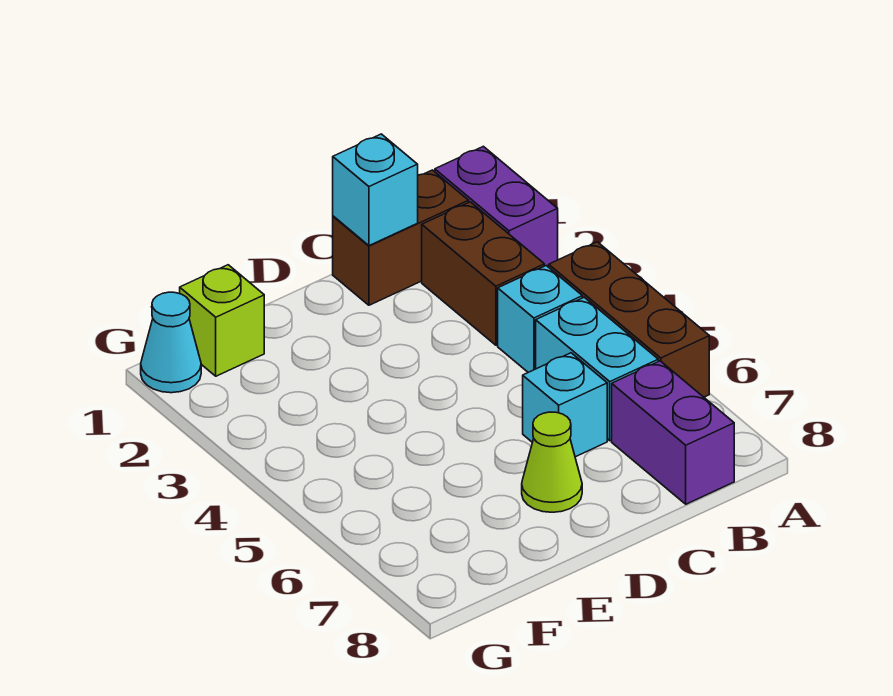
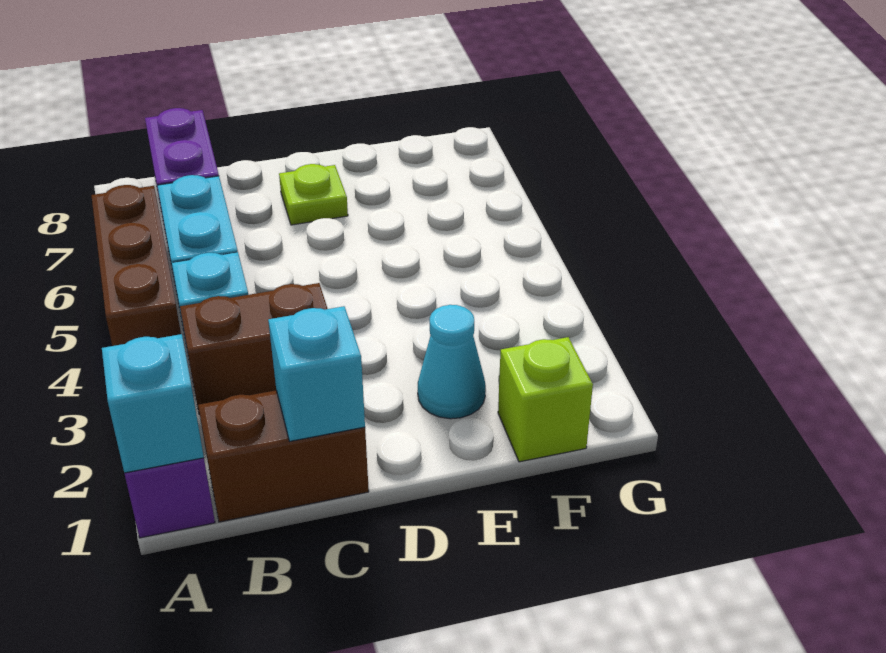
brown 1x2 brick [422,202,544,345] -> brown 1x2 brick turned to [180,283,328,415]
cyan 1x1 brick [523,353,607,457] -> cyan 1x1 brick moved to [102,334,204,473]
lime 1x1 cone [522,412,582,512] -> lime 1x1 plate [279,164,348,225]
cyan 1x1 cone [141,292,201,393] -> cyan 1x1 cone moved to [418,305,486,419]

